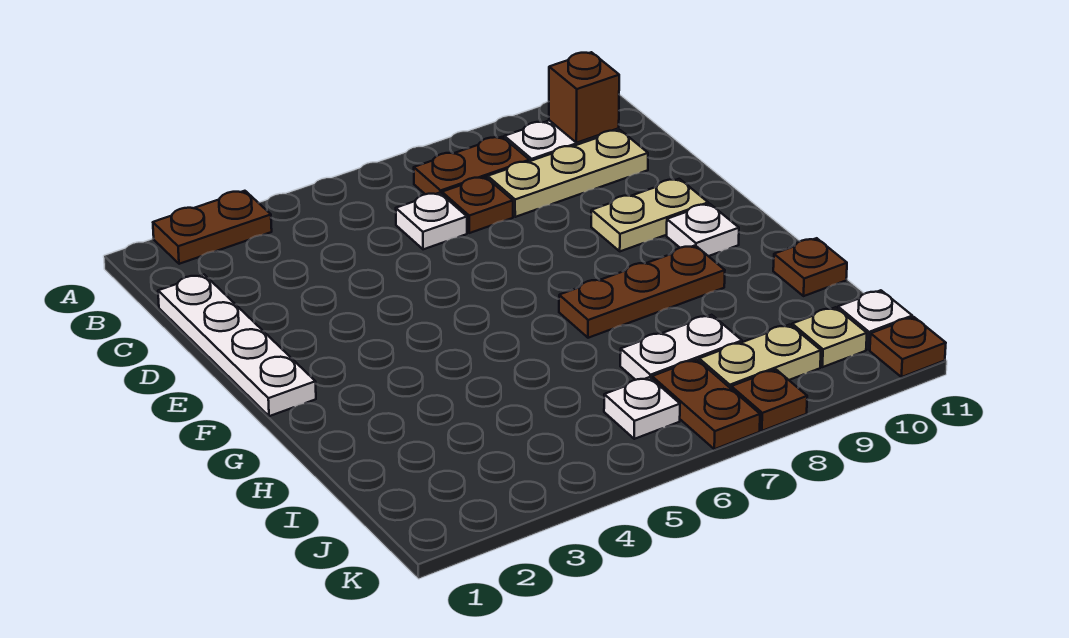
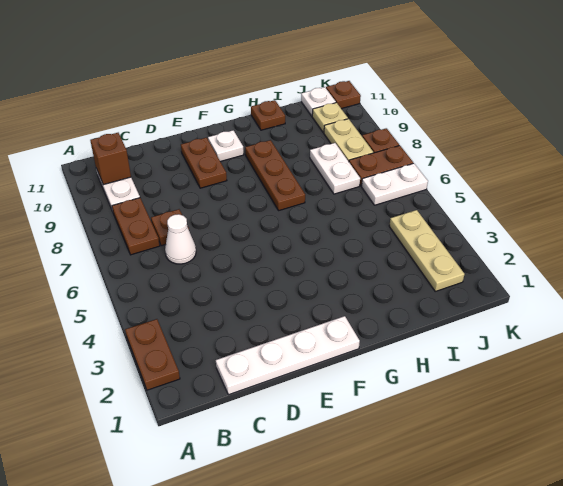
white 1x1 plate [396,193,467,249] -> white 1x1 cone [165,214,196,264]
tan 1x3 plate [488,130,648,217] -> tan 1x3 plate moved to [389,210,465,291]
tan 1x2 plate [591,179,708,251] -> brown 1x2 plate [181,138,227,188]
white 1x1 plate [604,377,680,439] -> white 1x2 plate [362,163,428,205]

